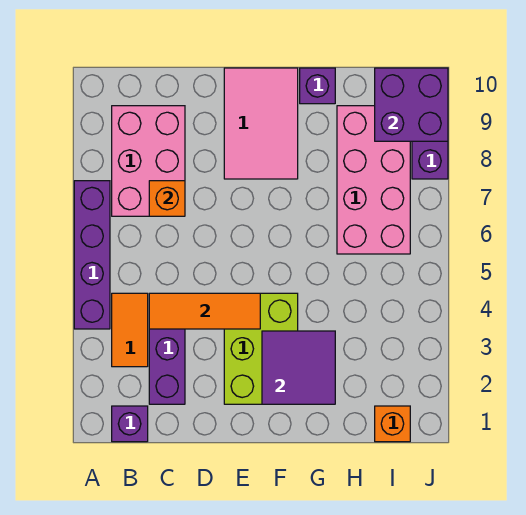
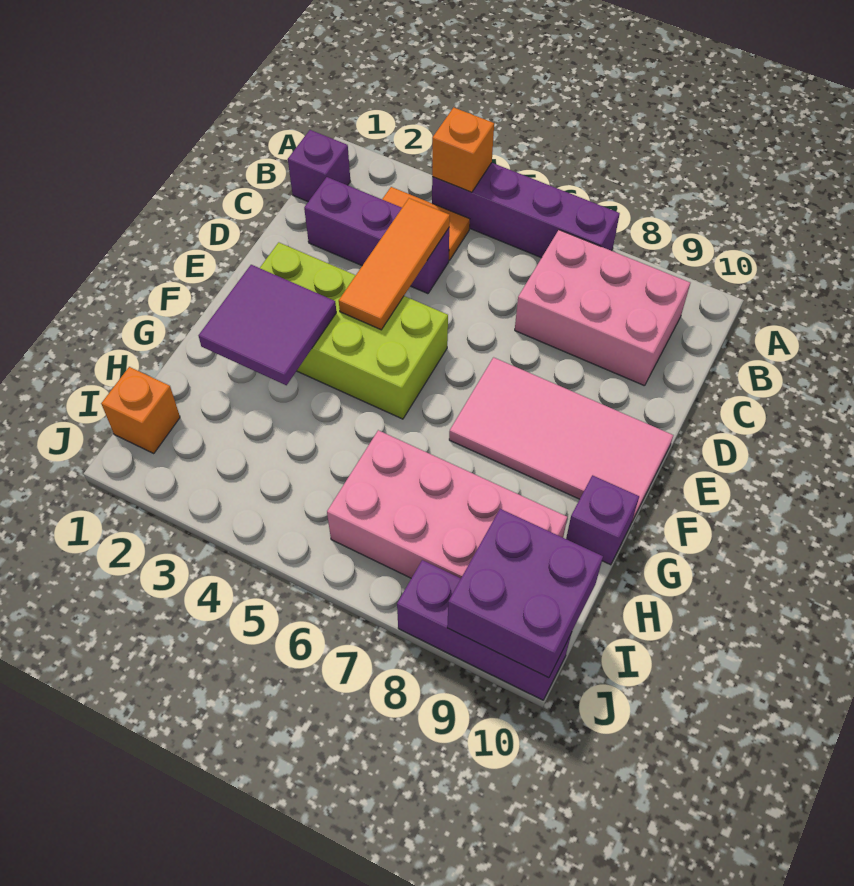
orange 1x1 brick [149,181,185,216] -> orange 1x1 brick moved to [432,107,494,192]
lime 2x3 brick [224,293,298,404] -> lime 2x4 brick [260,242,448,419]
pink 2x3 tile [224,68,298,179] -> pink 2x4 tile [449,357,674,521]

